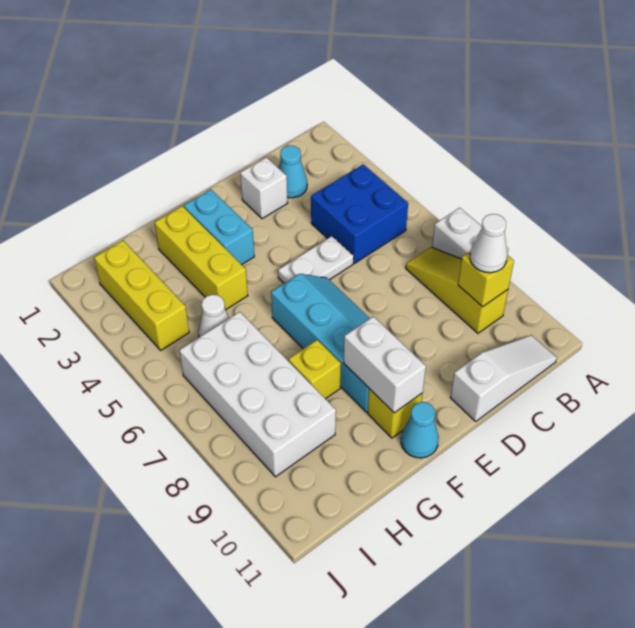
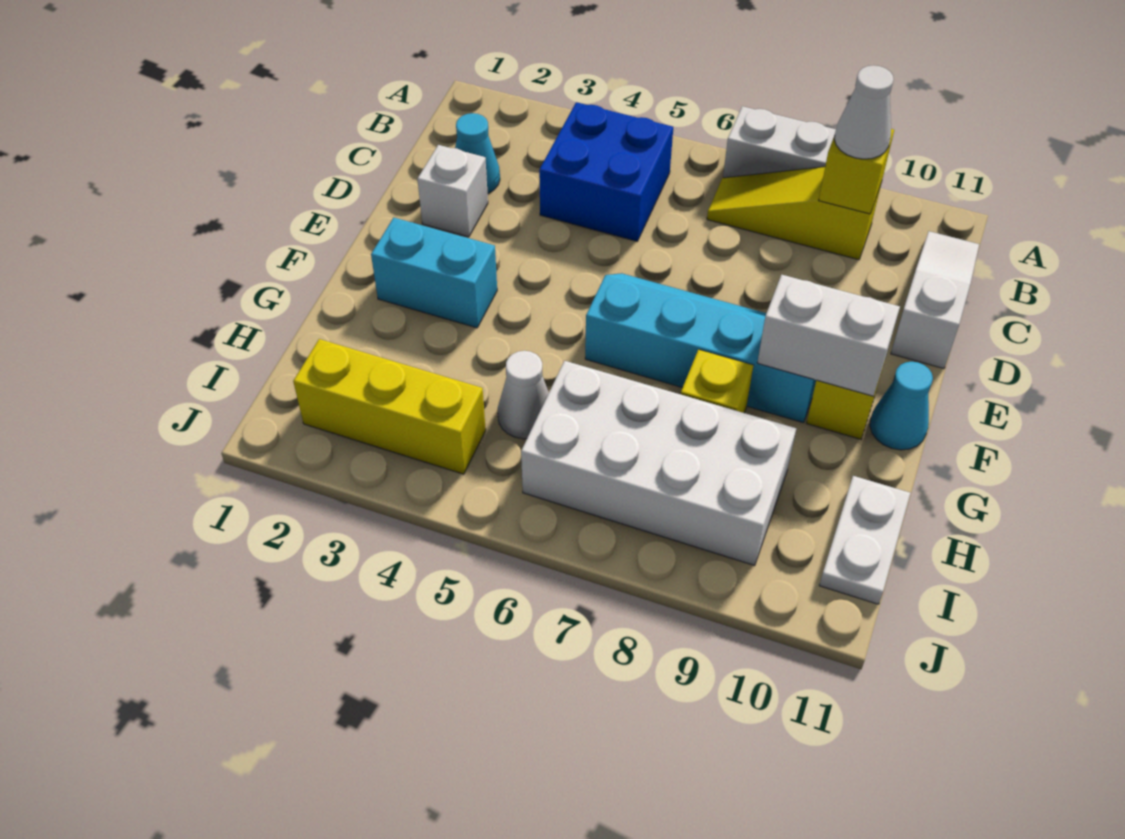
white 1x2 plate [278,236,354,283] -> white 1x2 plate moved to [819,476,911,604]
yellow 1x3 brick [155,206,248,310] -> none

